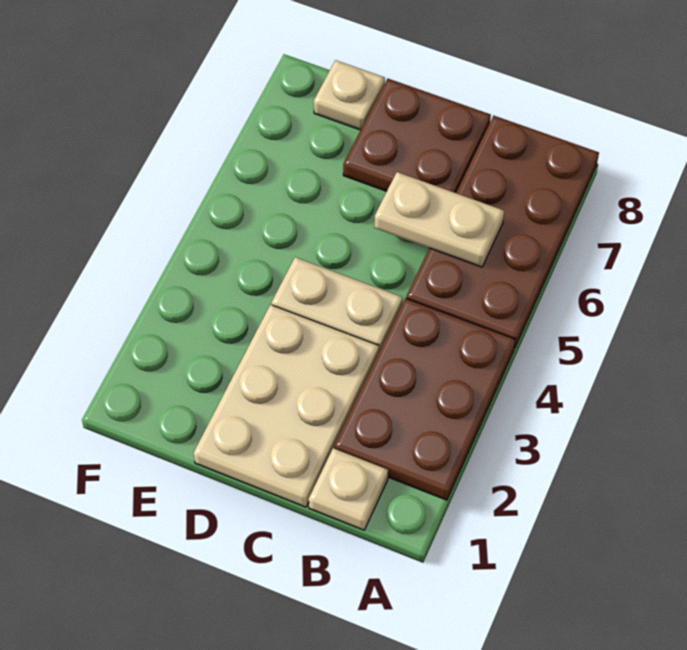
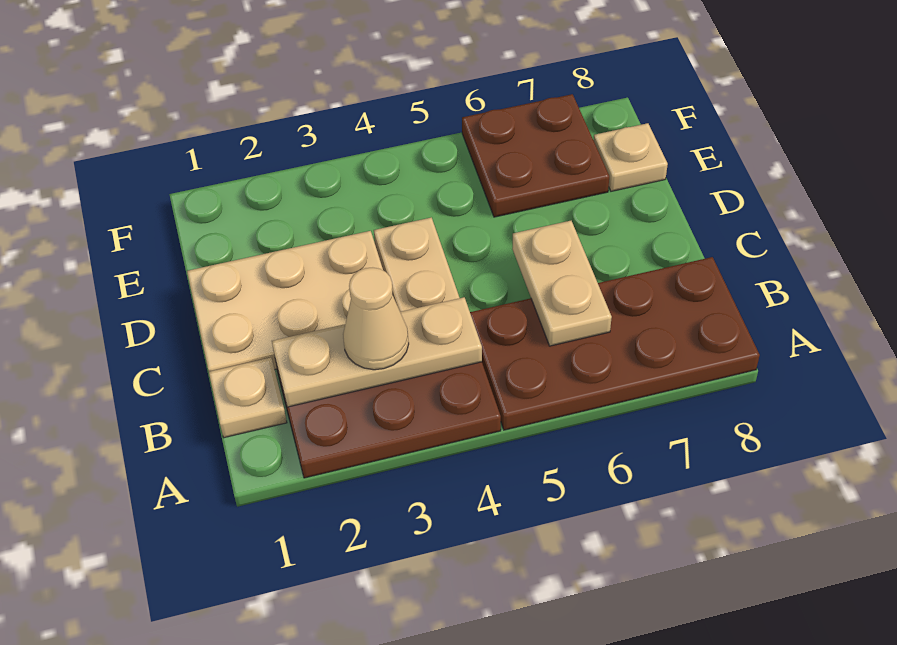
none -> tan 1x3 plate [272,297,482,407]
none -> tan 1x1 cone [343,268,409,370]
brown 2x2 plate [343,79,491,193] -> brown 2x2 plate moved to [462,94,609,217]

